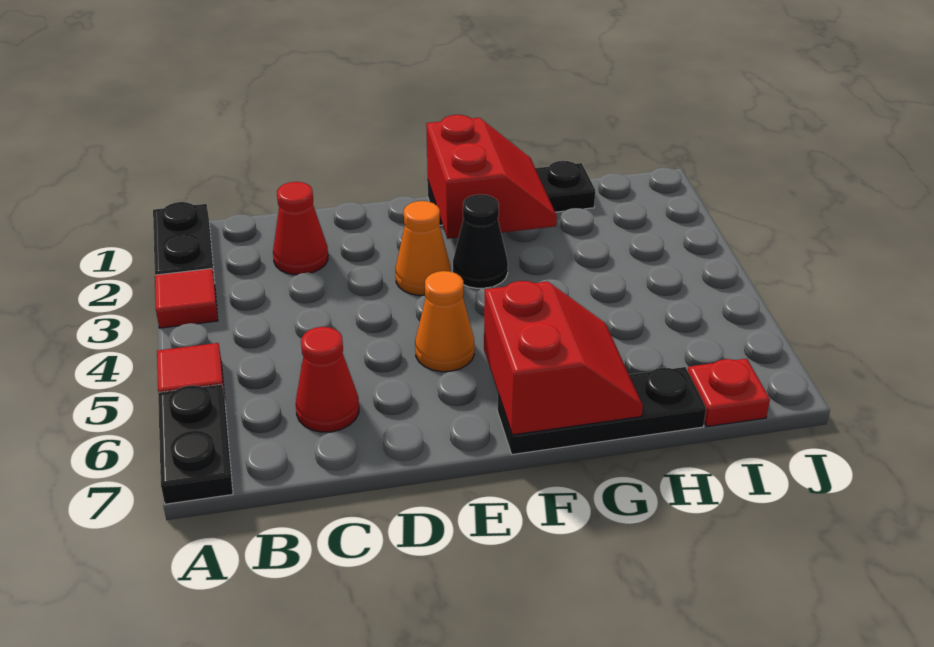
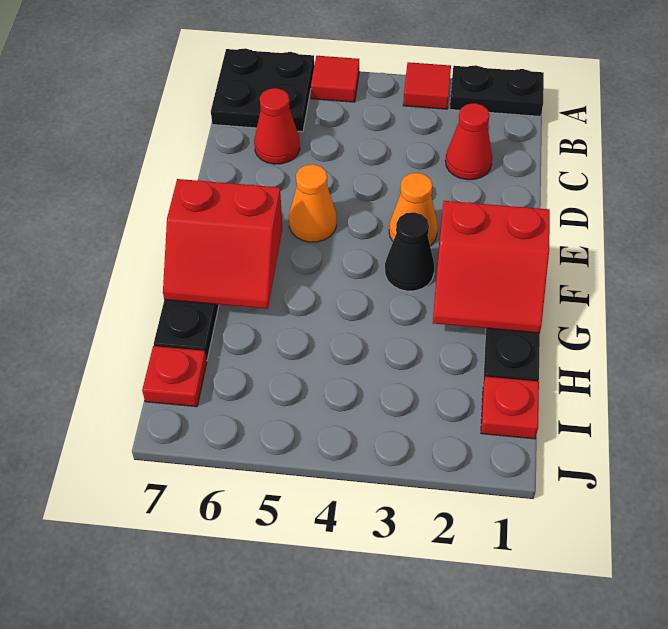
black 1x2 plate [158,384,233,504] -> black 2x2 plate [211,48,314,132]
none -> red 1x1 plate [481,377,539,439]

